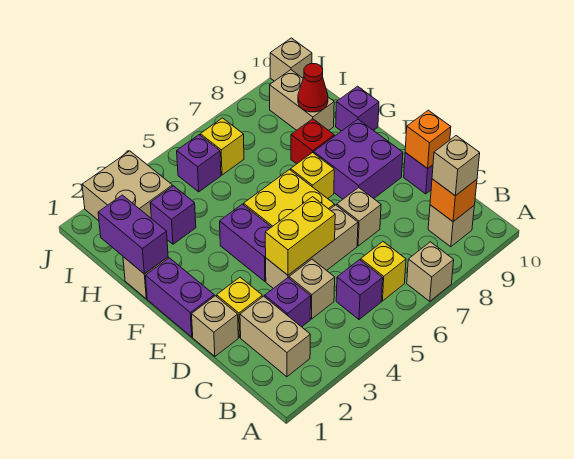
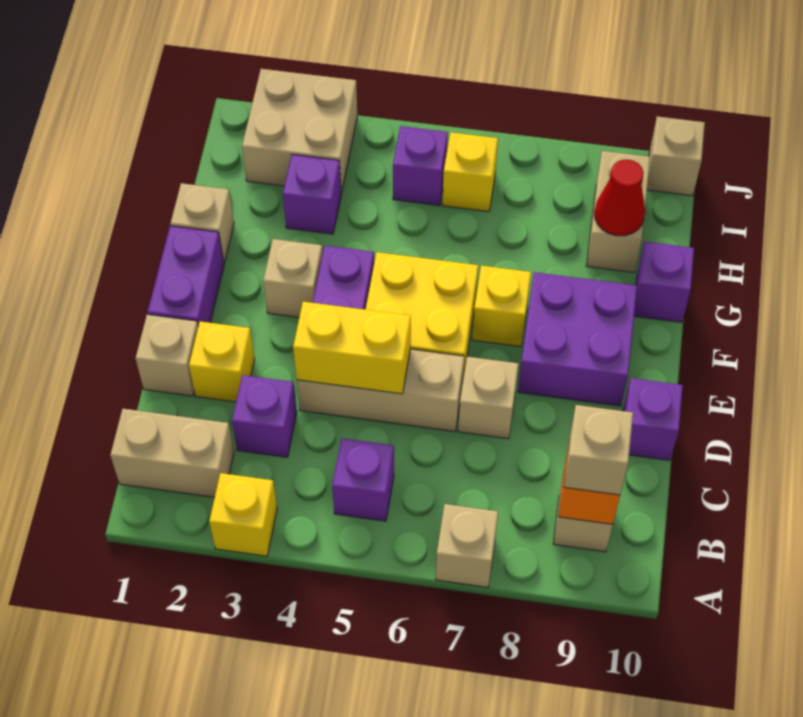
tan 1x2 brick [240,296,310,377] -> tan 1x2 brick turned to [110,409,234,497]
yellow 1x1 brick [361,242,406,301] -> yellow 1x1 brick moved to [209,473,277,556]
tan 1x1 brick [289,259,335,319] -> tan 1x1 brick moved to [263,239,323,317]
orange 1x1 brick [405,110,451,169] -> none
purple 1x2 brick [98,195,168,274] -> none
red 1x1 brick [291,119,334,164] -> none

